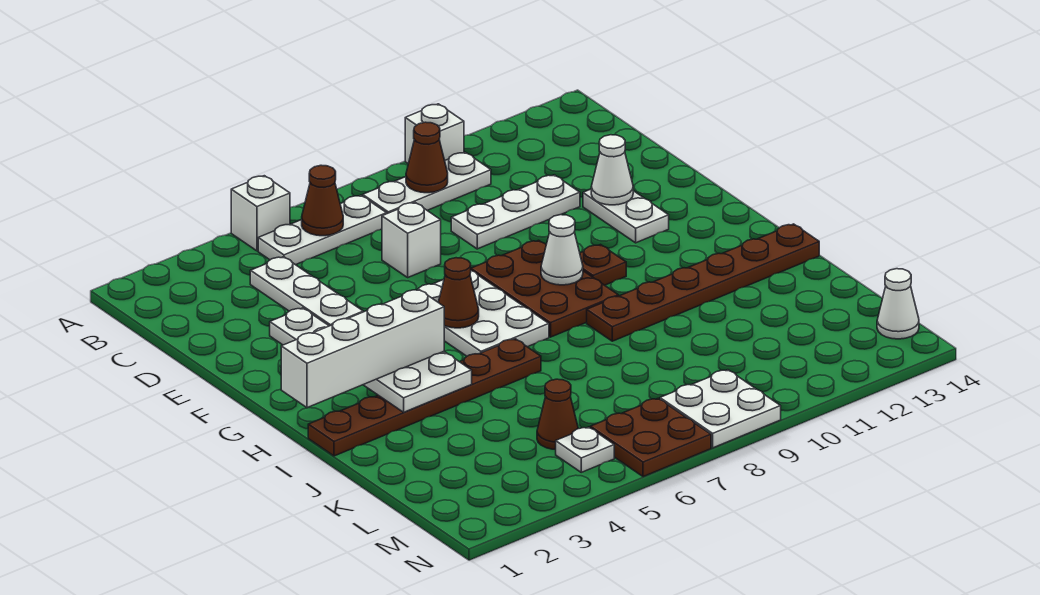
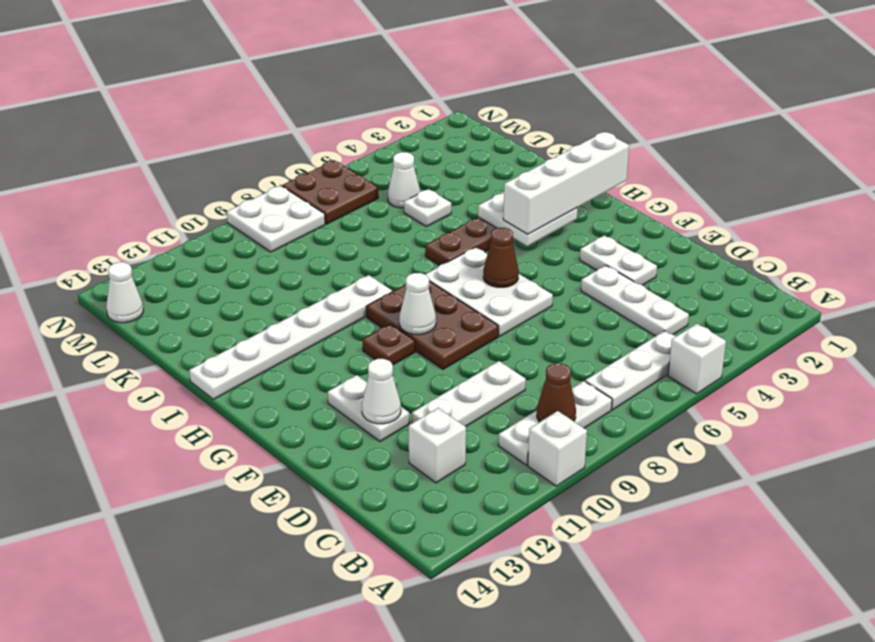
brown 1x1 cone [302,165,343,236] -> none
white 1x1 brick [382,202,441,277] -> white 1x1 brick moved to [409,408,466,483]
brown 1x6 plate [587,224,819,341] -> white 1x6 plate [189,275,392,399]
brown 1x1 cone [537,379,578,449] -> white 1x1 cone [388,152,420,208]
white 1x1 plate [556,427,614,472] -> white 1x1 plate moved to [404,189,451,227]

